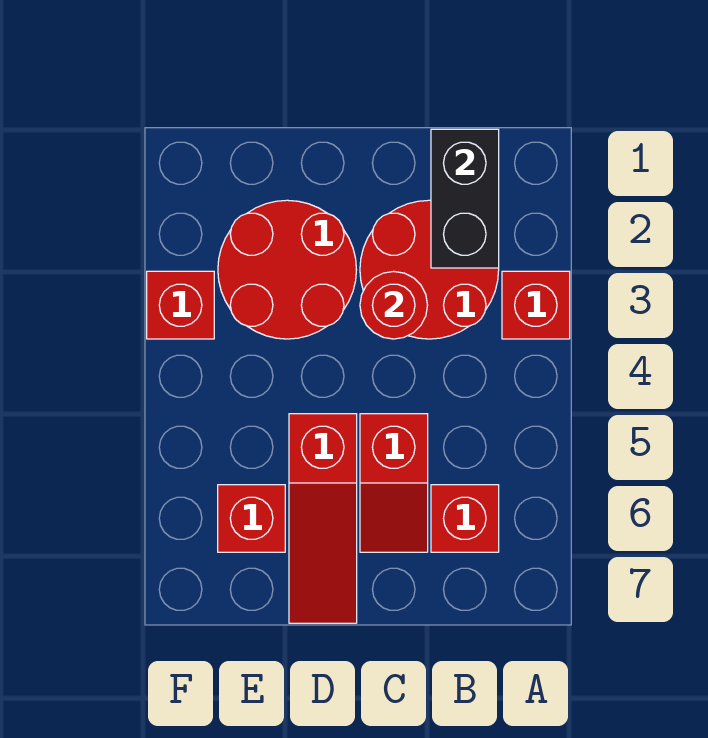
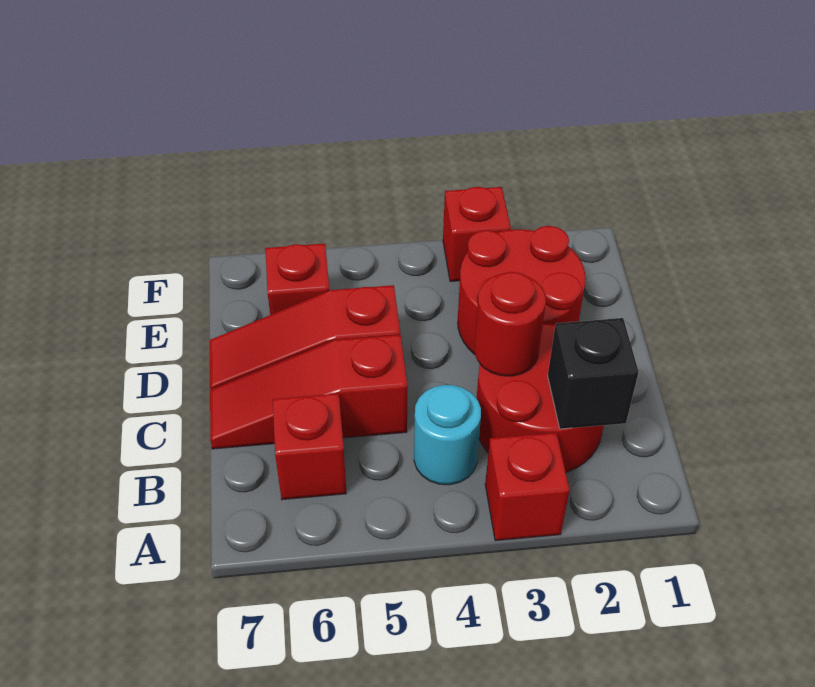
black 1x2 brick [431,129,499,268] -> black 1x1 brick [548,318,639,429]
none -> cyan 1x1 round brick [414,385,481,485]
red 1x2 slope [360,414,428,552] -> red 1x3 slope [210,335,407,449]

